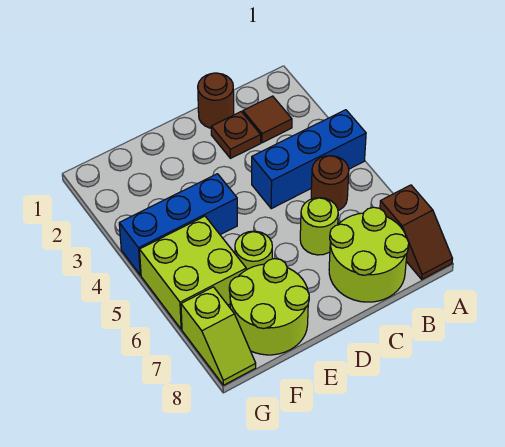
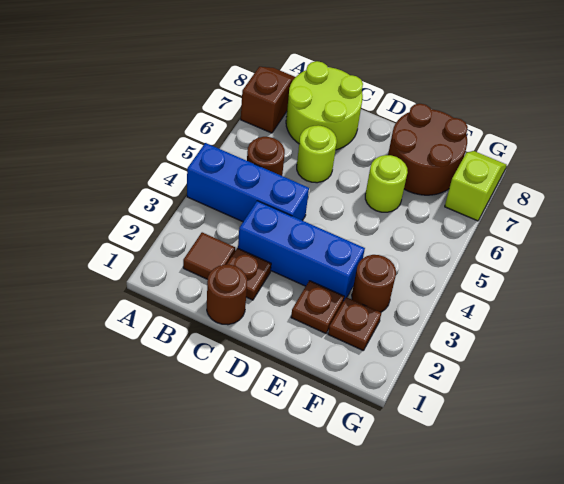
none -> brown 1x1 plate [291,281,344,333]
blue 1x3 brick [119,174,237,275] -> blue 1x3 brick moved to [238,201,365,300]
lime 2x2 round brick [229,259,309,355] -> brown 2x2 round brick [388,104,468,195]
none -> brown 1x1 plate [328,297,381,351]
none -> brown 1x1 round brick [352,255,396,312]
lime 2x2 brick [140,216,246,329] -> none

